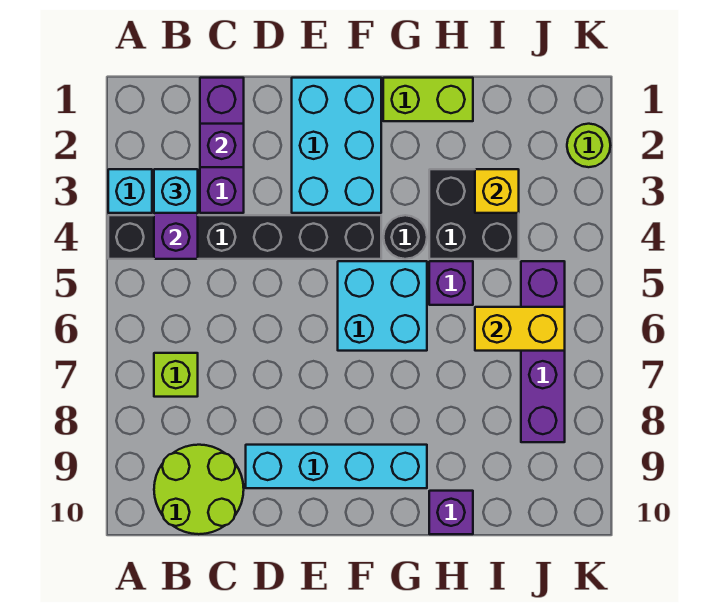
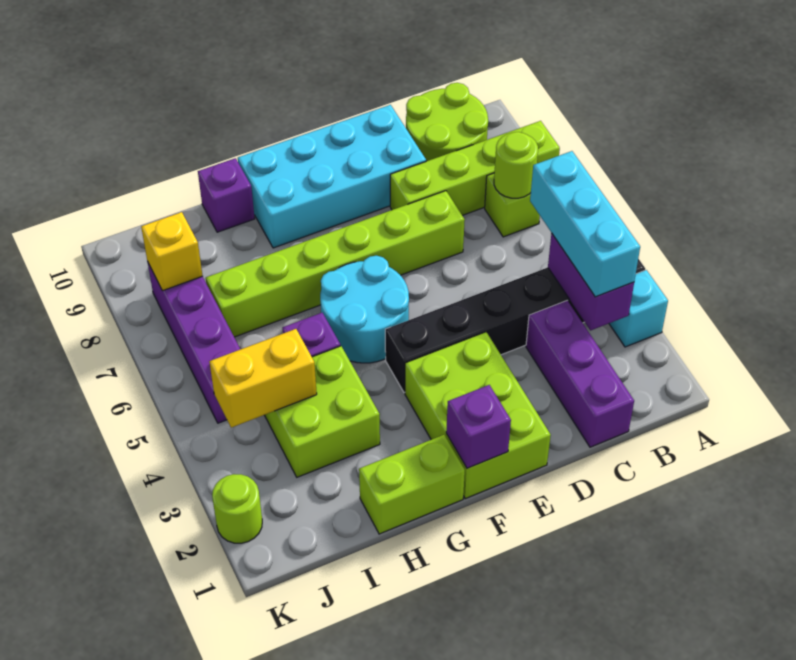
none -> lime 1x4 brick [390,121,560,215]
cyan 1x1 brick [154,169,198,213] -> cyan 1x3 brick [530,151,640,297]
none -> lime 1x1 round brick [494,132,538,198]
purple 1x1 brick [200,124,244,167] -> purple 1x1 brick moved to [446,385,511,468]
none -> lime 1x6 brick [206,191,465,337]
cyan 1x4 brick [246,445,427,488] -> cyan 2x4 brick [238,105,426,248]
cyan 2x3 brick [292,78,381,213] -> lime 2x3 brick [405,332,551,499]
cyan 2x2 brick [338,261,427,351] -> cyan 2x2 round brick [320,256,409,363]
black 1x1 round brick [383,215,427,259] -> none
black 2x2 brick [429,169,519,259] -> lime 2x2 brick [265,346,380,477]
yellow 1x1 brick [475,169,519,213] -> yellow 1x1 brick moved to [141,212,203,291]
yellow 1x2 brick [475,307,565,351] -> yellow 1x2 brick moved to [209,329,317,428]

